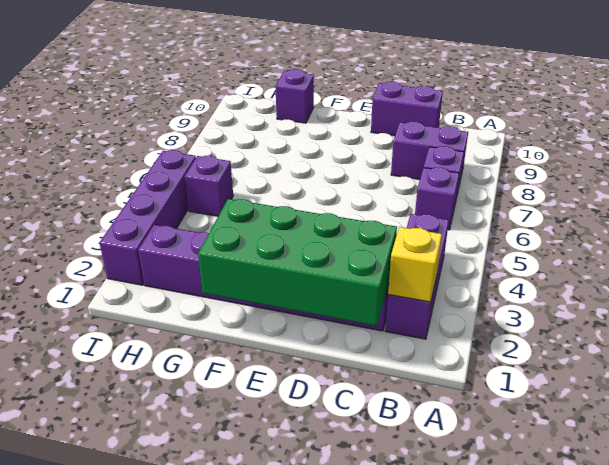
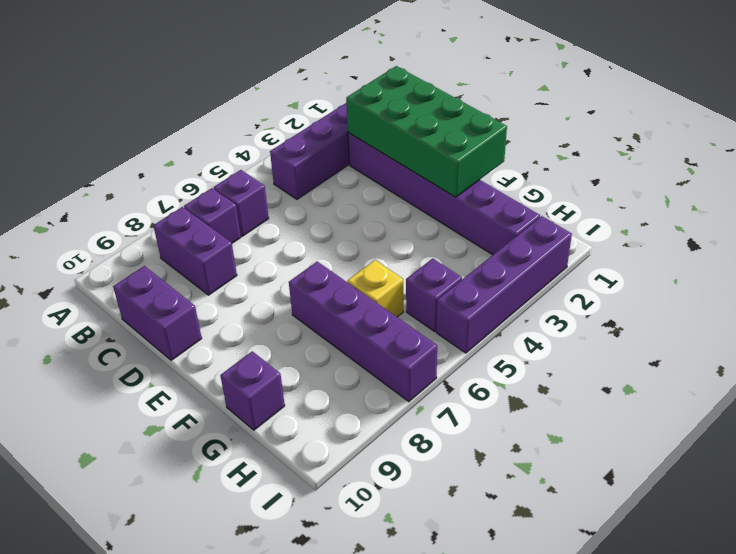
yellow 1x1 brick [388,227,442,302] -> yellow 1x1 brick moved to [347,260,403,317]
none -> purple 1x4 brick [289,262,437,402]

